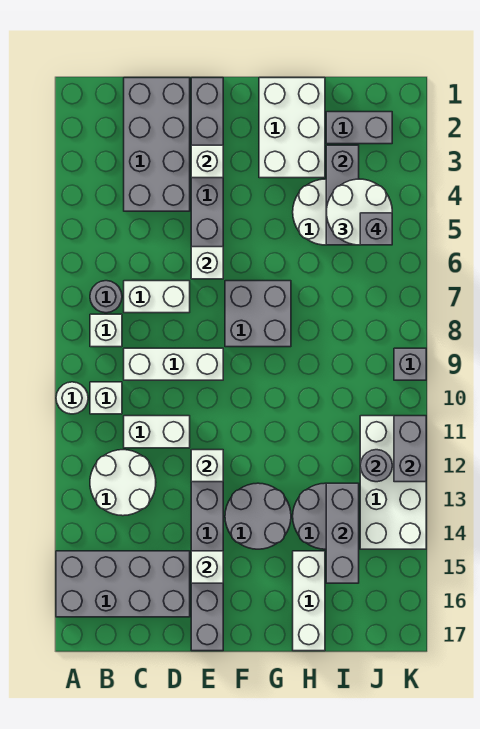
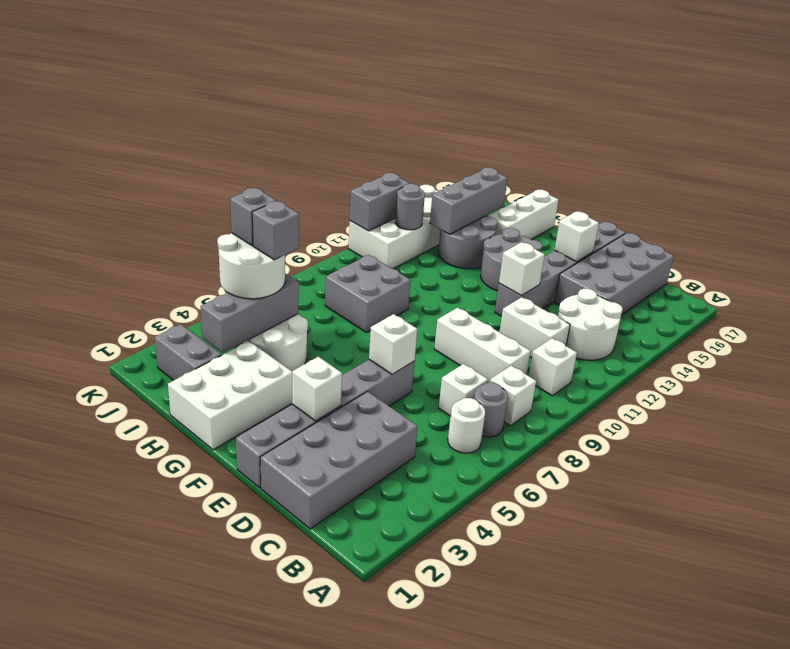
white 1x1 round brick [56,382,88,414] -> white 1x1 round brick moved to [448,398,485,453]
grey 2x4 brick [56,551,190,617] -> grey 2x4 brick turned to [555,233,674,314]
white 1x2 brick [124,281,190,313] -> white 1x1 brick [439,364,488,416]
grey 2x2 brick [225,281,291,347] -> grey 2x2 brick moved to [325,255,411,332]
grey 1x1 brick [394,348,426,380] -> grey 1x1 brick moved to [252,201,299,260]

